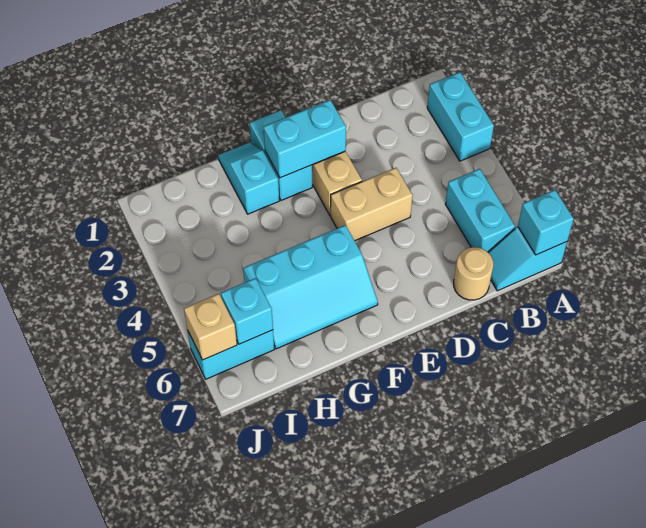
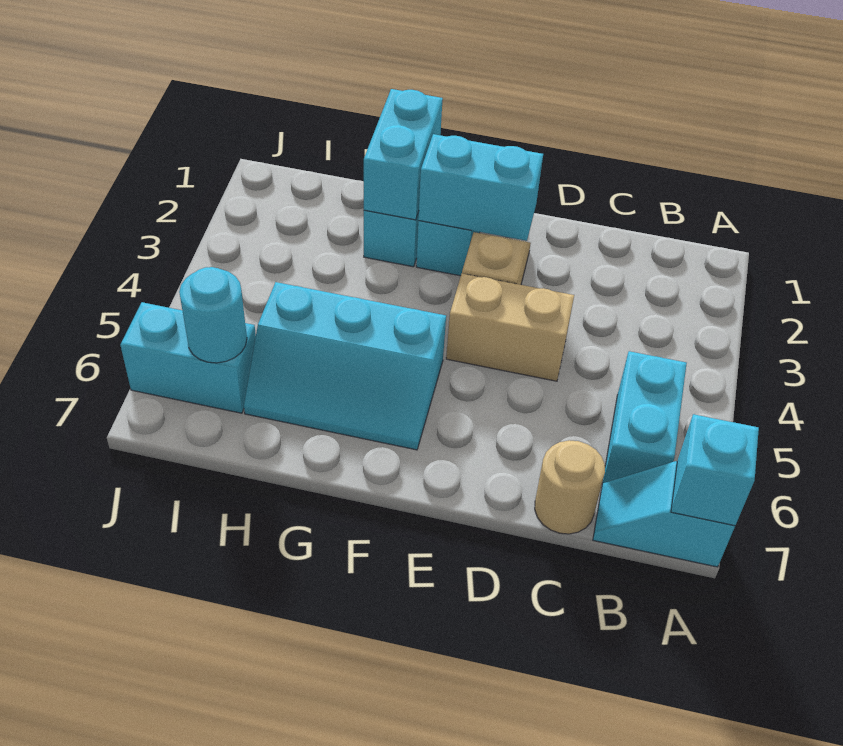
cyan 1x2 brick [427,72,494,161] -> cyan 1x2 brick moved to [364,89,443,220]
cyan 1x1 brick [221,278,273,344] -> cyan 1x1 round brick [179,267,247,363]
tan 1x1 brick [184,294,237,360] -> none

